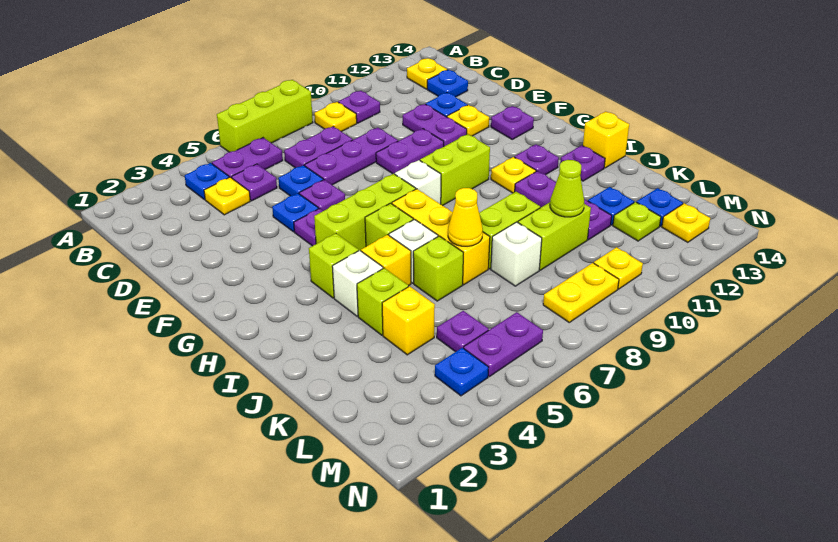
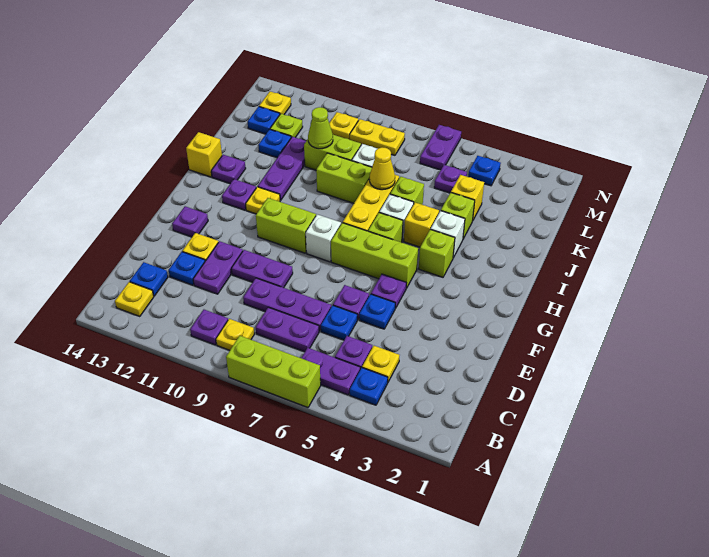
purple 1x2 plate [464,312,543,377] -> purple 1x2 plate turned to [420,125,461,170]

